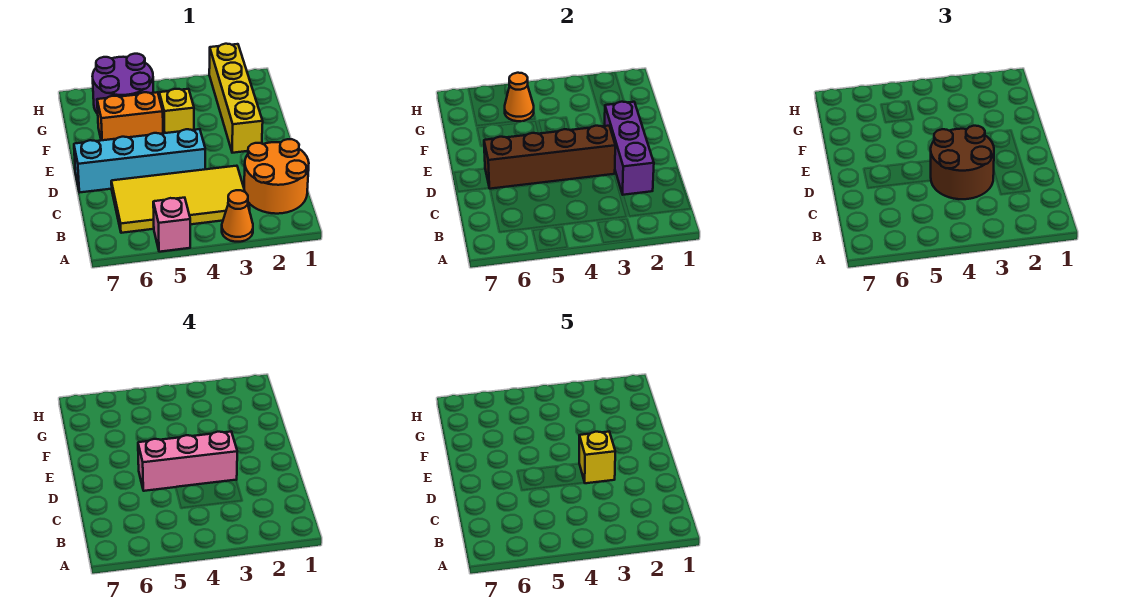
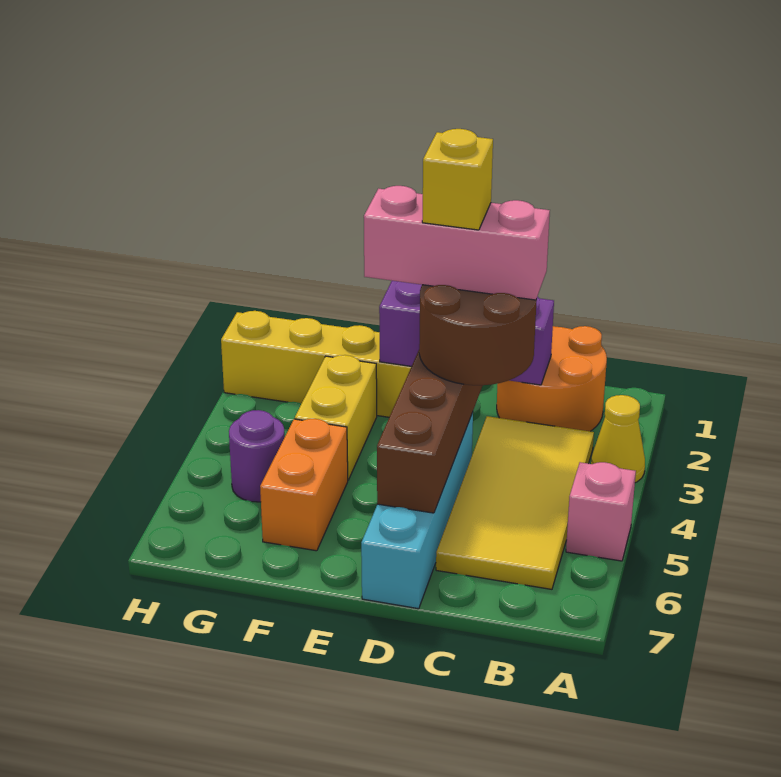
orange 1x1 cone [222,190,253,242] -> yellow 1x1 cone [591,395,645,483]
pink 1x3 brick [138,432,237,491] -> pink 1x3 brick turned to [364,186,550,300]
yellow 1x1 brick [159,89,194,133] -> yellow 1x2 brick [295,355,377,480]
purple 2x2 round brick [92,54,153,114] -> purple 1x1 round brick [229,410,285,502]
orange 1x1 cone [505,73,534,121] -> none

